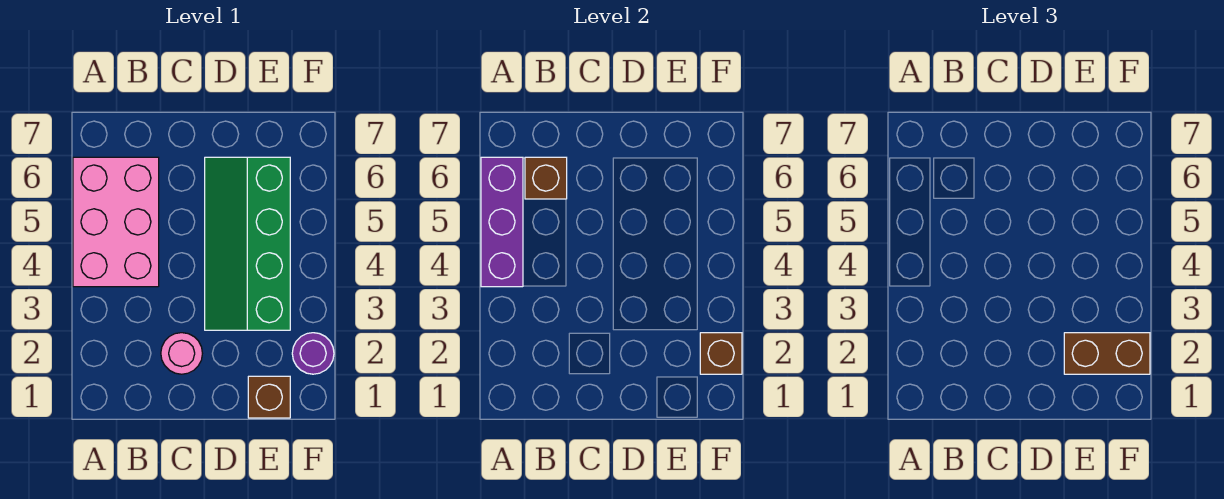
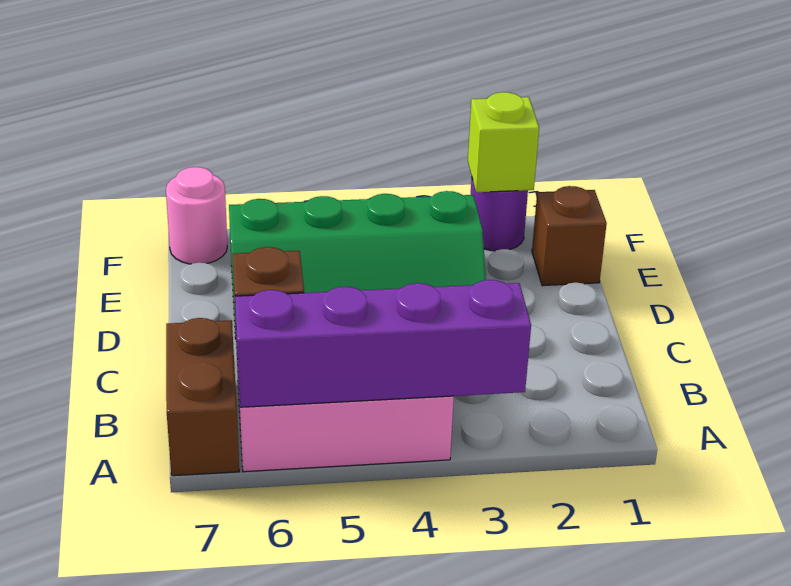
purple 1x3 brick [481,157,523,287] -> purple 1x4 brick [235,280,531,407]
pink 1x1 round brick [161,333,202,374] -> pink 1x1 round brick moved to [166,167,227,264]
brown 1x2 brick [1064,333,1150,374] -> brown 1x2 brick moved to [166,318,239,476]
brown 1x1 brick [700,333,742,374] -> lime 1x1 brick [468,92,539,192]

